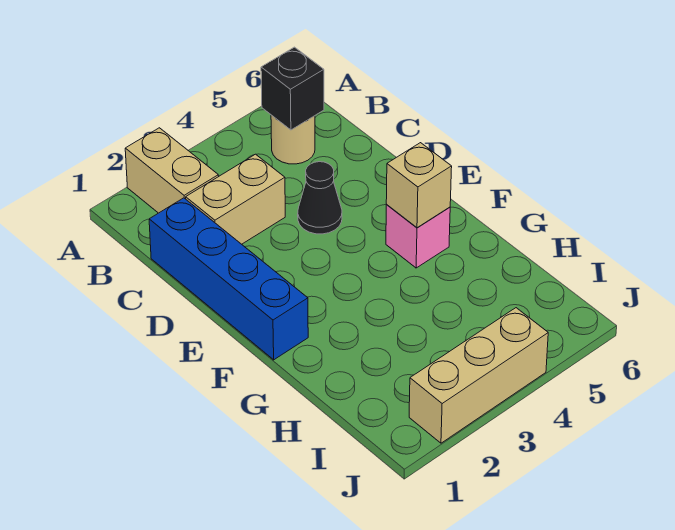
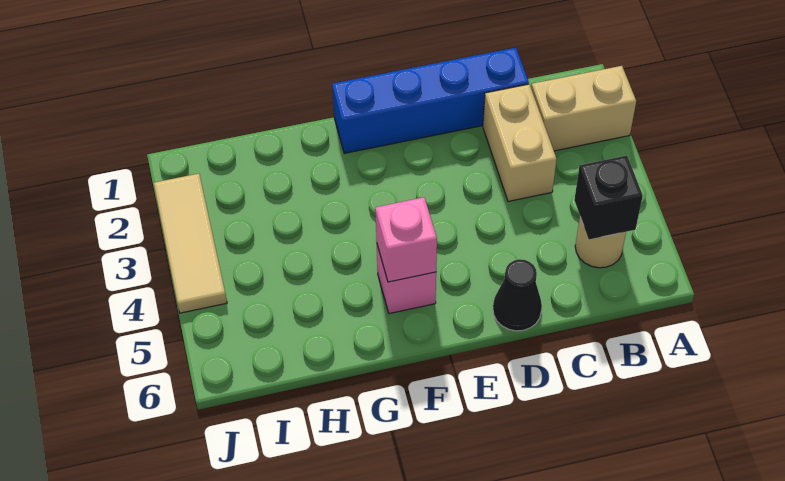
black 1x1 cone [298,162,342,234] -> black 1x1 cone moved to [493,259,542,331]
tan 1x1 brick [386,143,452,228] -> pink 1x1 brick [375,197,437,282]
tan 1x3 brick [409,308,548,443] -> tan 1x3 tile [154,174,227,313]

